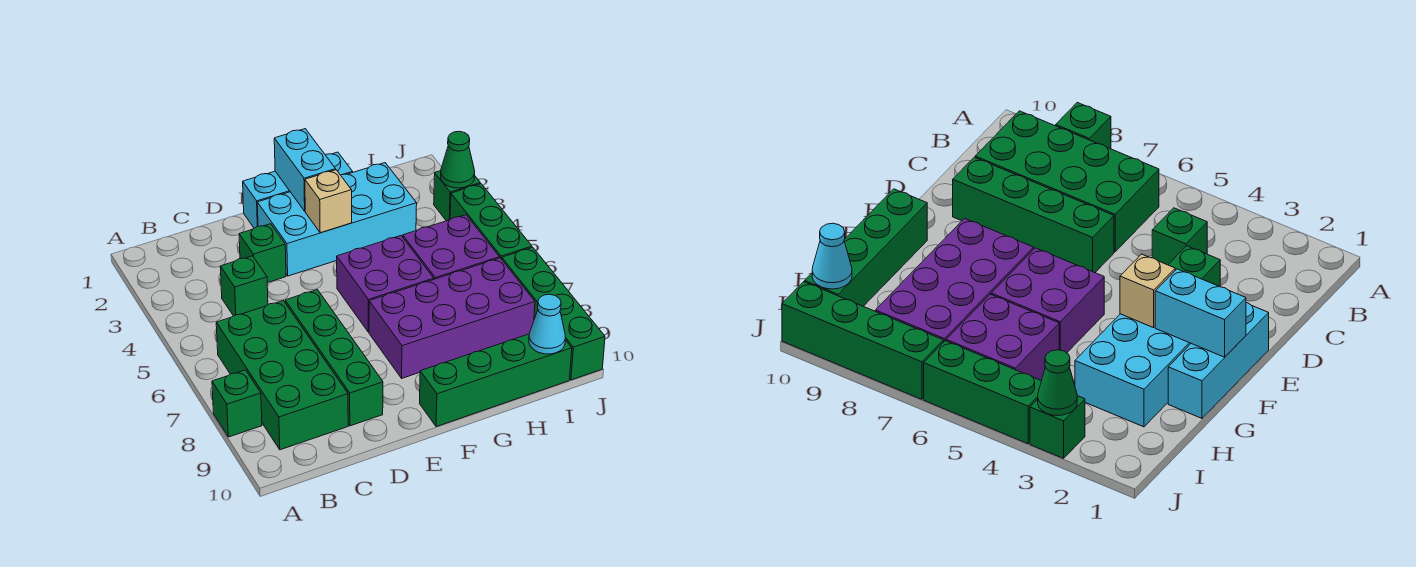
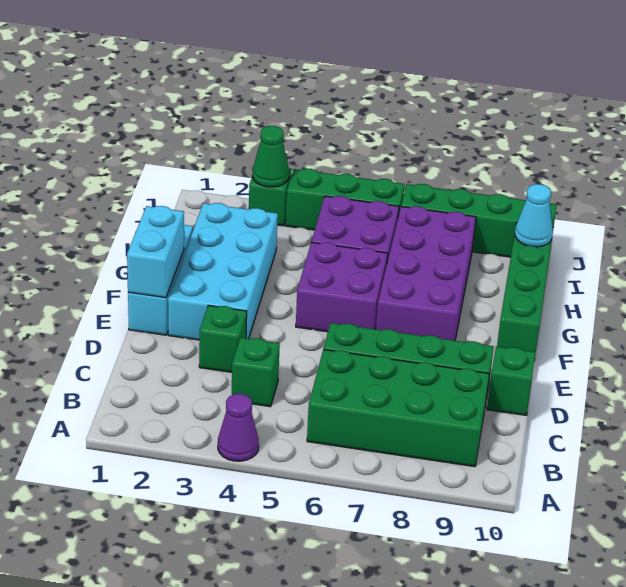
none -> purple 1x1 cone [218,394,259,461]
green 1x1 brick [212,370,262,437] -> green 1x1 brick moved to [487,347,536,415]
cyan 1x2 brick [274,129,336,211] -> cyan 1x2 brick turned to [127,206,184,298]
tan 1x1 brick [305,170,352,233] -> none

